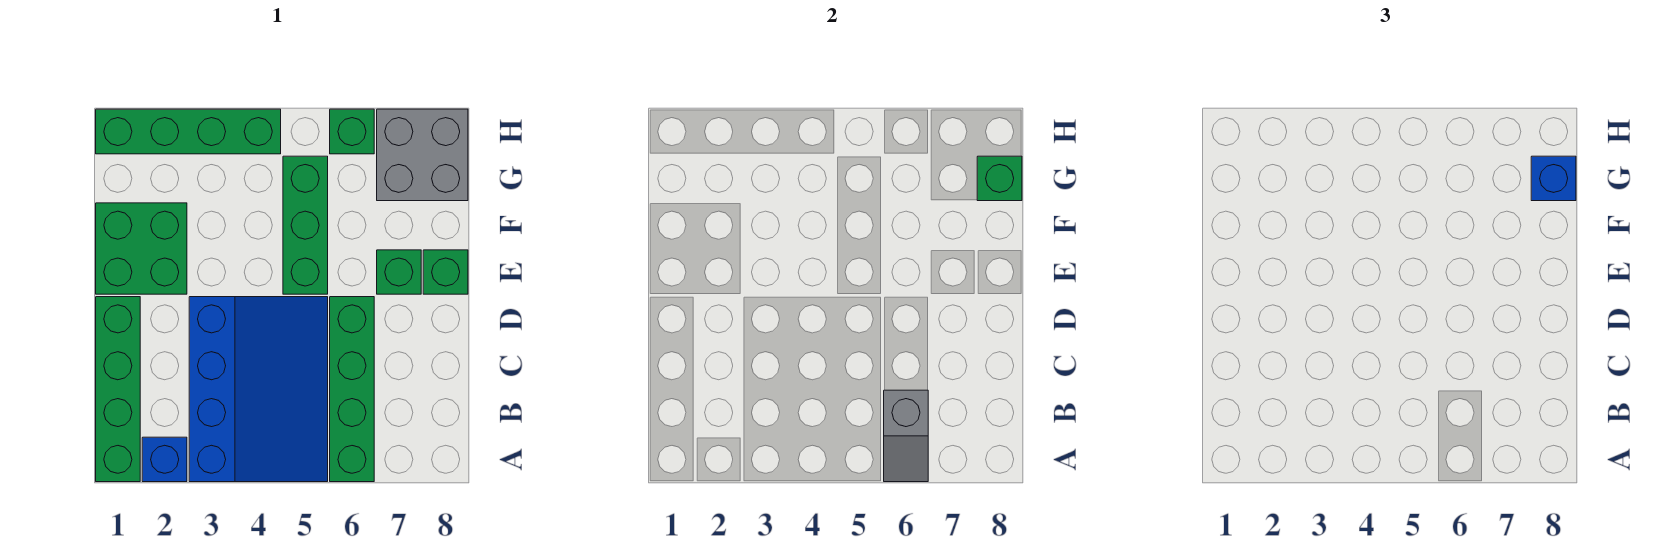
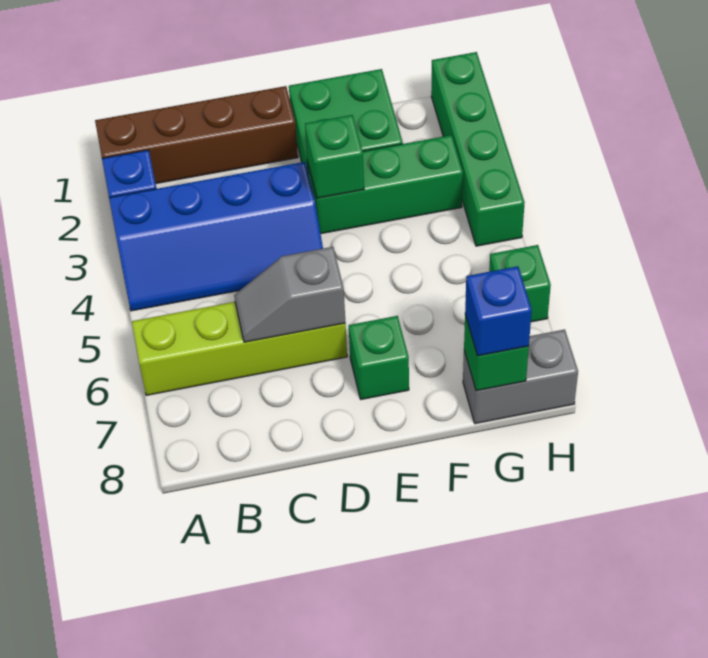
green 1x4 brick [96,297,140,482] -> brown 1x4 brick [95,86,298,184]
blue 3x4 slope [189,297,328,482] -> blue 2x4 slope [109,162,323,311]
green 1x4 brick [330,297,374,482] -> lime 1x4 brick [132,302,347,395]
grey 1x2 slope [884,390,928,482] -> grey 1x2 slope moved to [234,247,345,342]
green 1x3 brick [283,156,328,294] -> green 1x3 brick moved to [308,135,463,234]
green 1x1 brick [423,250,468,294] -> green 1x1 brick moved to [305,115,364,198]
grey 2x2 brick [377,109,468,201] -> grey 1x2 brick [463,329,578,424]

